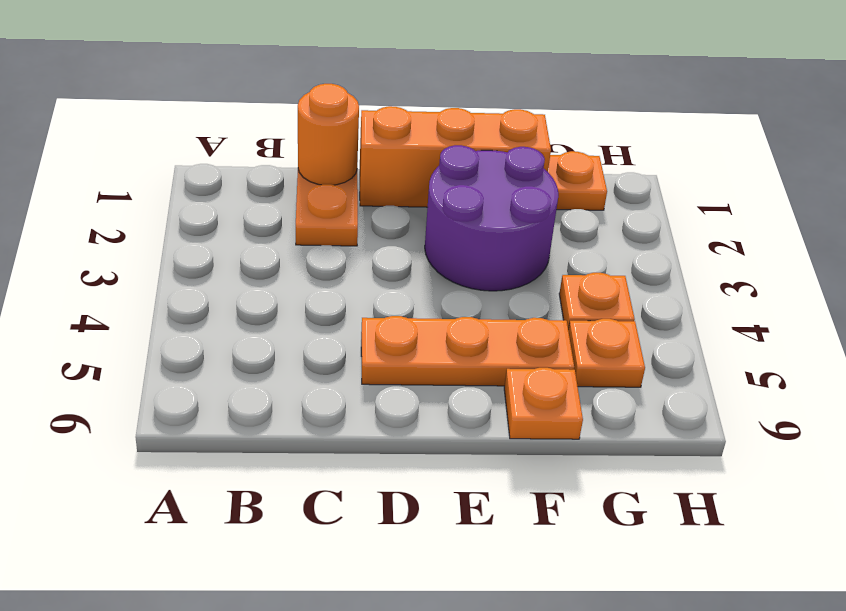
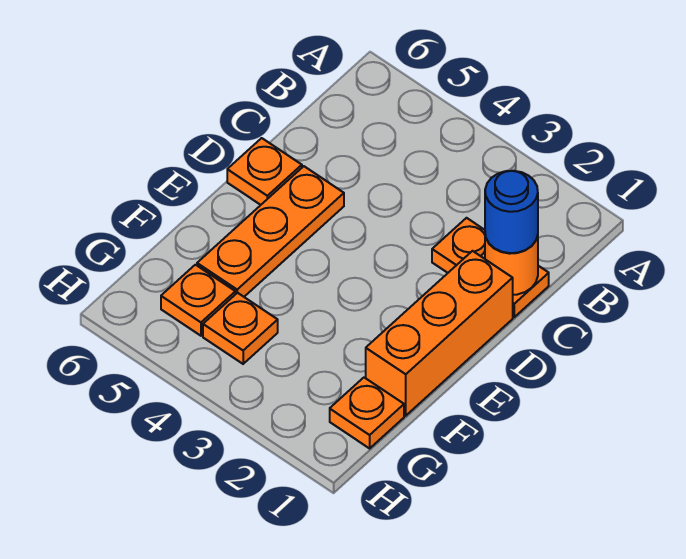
none -> blue 1x1 round brick [485,171,538,253]
purple 2x2 round brick [425,145,558,291] -> none
orange 1x1 plate [504,368,583,439] -> orange 1x1 plate moved to [227,138,302,205]

